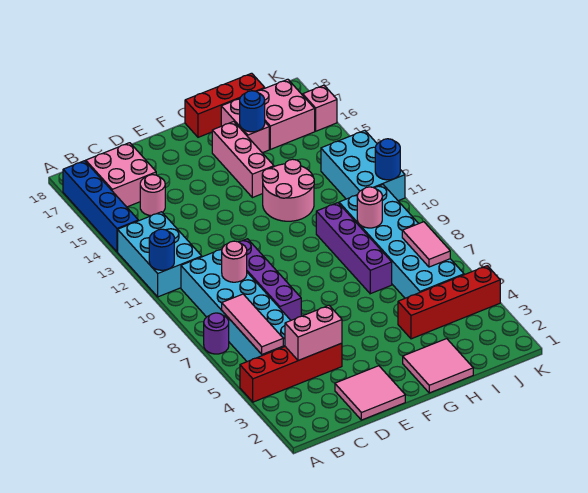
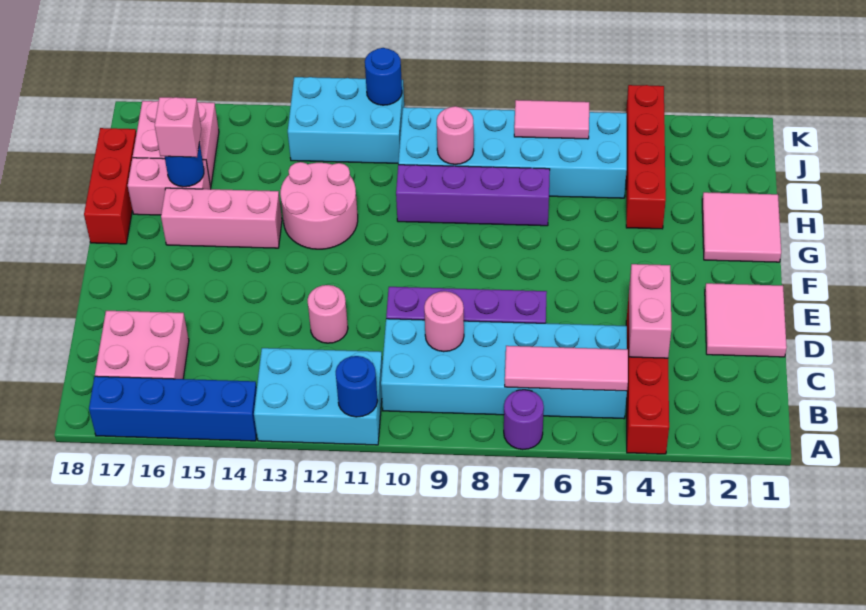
pink 1x1 round brick [140,175,165,216] -> pink 1x1 round brick moved to [307,285,348,343]
pink 1x1 brick [303,85,337,131] -> pink 1x1 brick moved to [155,97,201,157]

